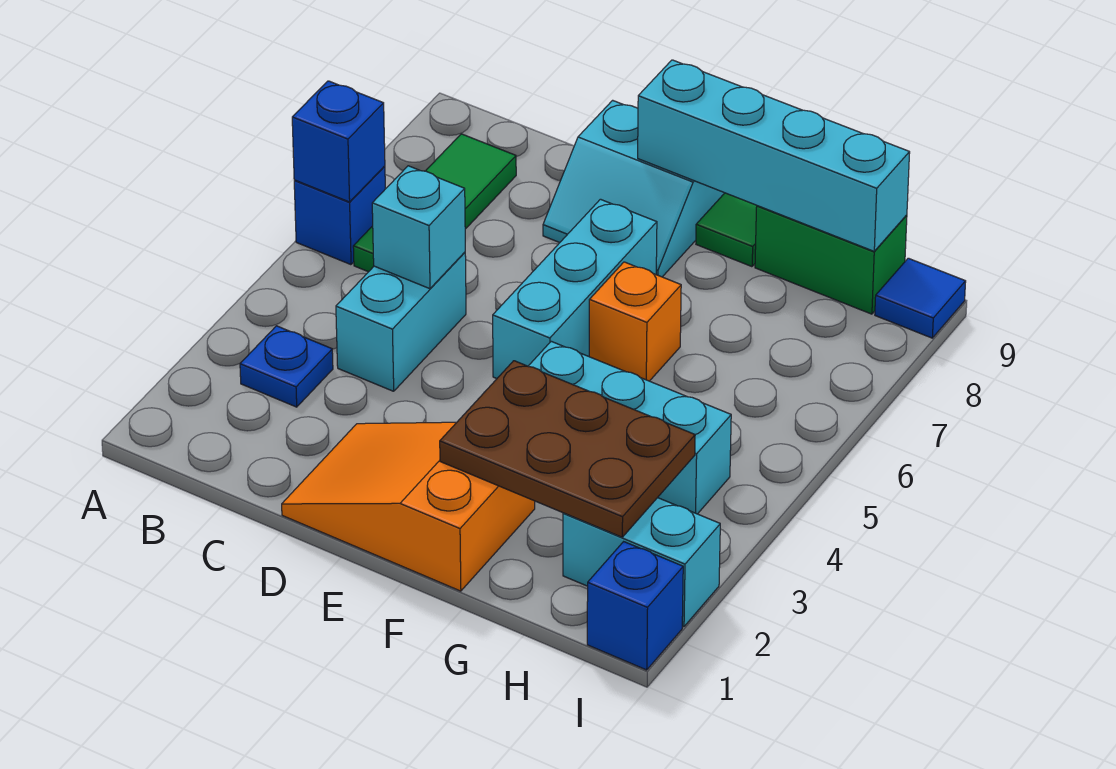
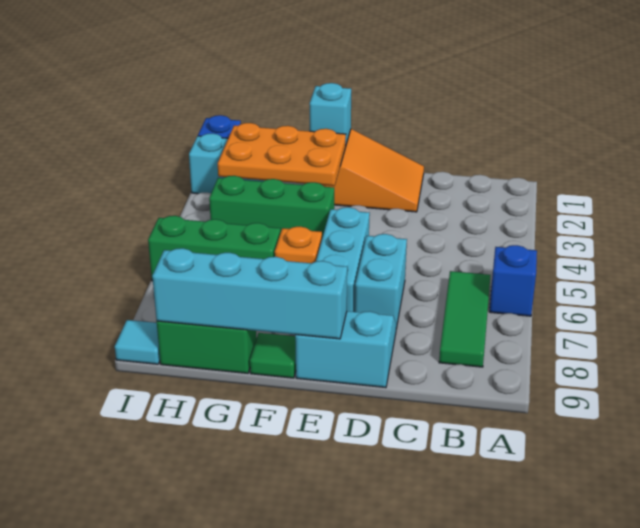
blue 1x1 brick [292,81,385,202] -> none
blue 1x1 plate [240,326,333,407] -> none
cyan 1x2 brick [336,252,466,391] -> cyan 1x2 brick moved to [355,234,407,329]
cyan 1x1 brick [372,166,465,289] -> cyan 1x1 brick moved to [310,83,351,144]
brown 2x3 plate [440,361,695,537] -> orange 2x3 plate [218,123,346,186]
cyan 1x3 brick [528,341,731,514] -> green 1x3 brick [209,176,334,238]
none -> green 1x3 brick [148,216,280,281]
blue 1x1 tile [875,258,966,338] -> cyan 1x1 tile [115,320,160,364]

